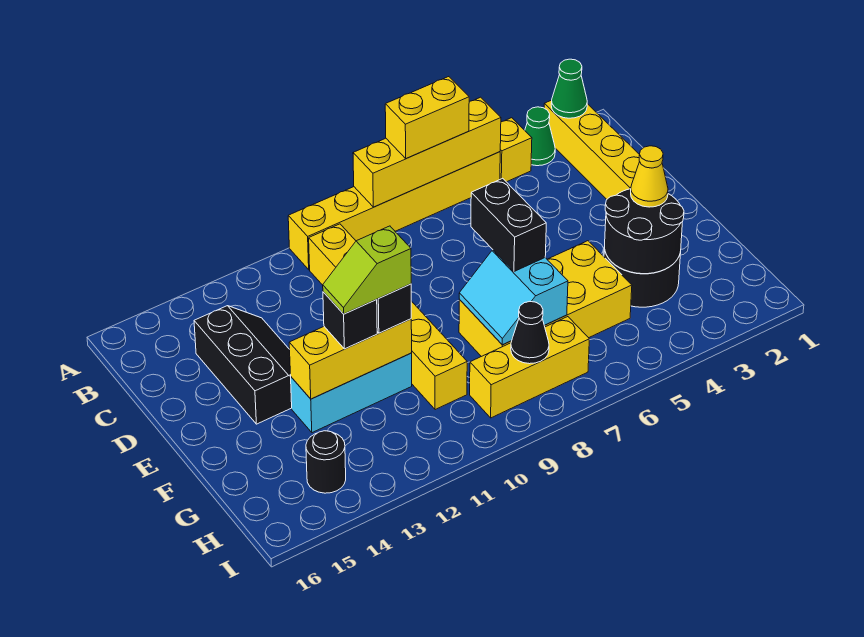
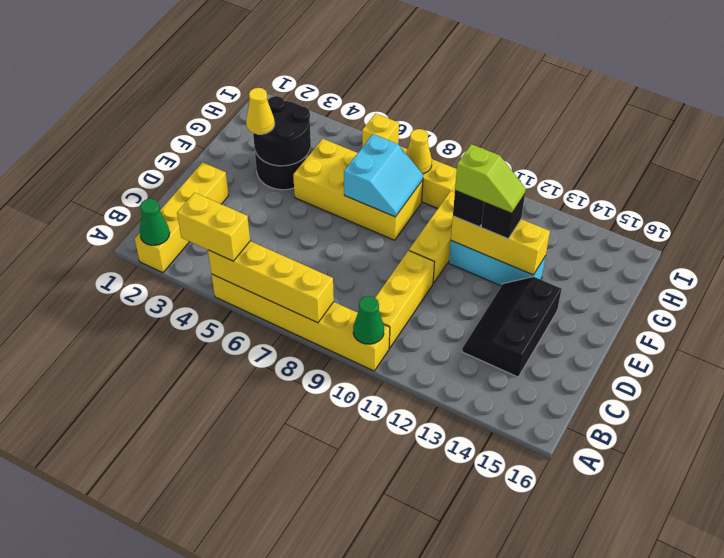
green 1x1 cone [525,107,555,166] -> green 1x1 cone moved to [353,296,384,344]
yellow 1x1 brick [500,118,532,182] -> yellow 1x1 brick moved to [362,114,399,147]
yellow 1x2 brick [385,77,469,159] -> yellow 1x2 brick moved to [177,193,250,261]
black 1x2 brick [471,178,546,272] -> none
black 1x1 cone [511,302,549,364] -> yellow 1x1 cone [406,129,432,174]
black 1x1 round brick [306,431,346,493] -> none

